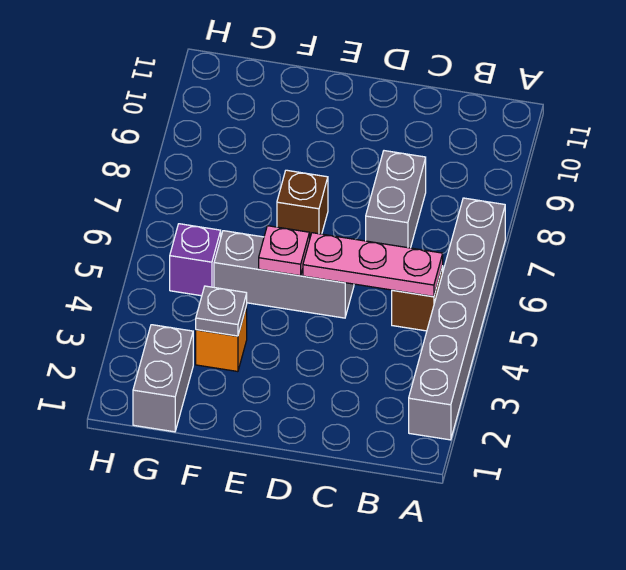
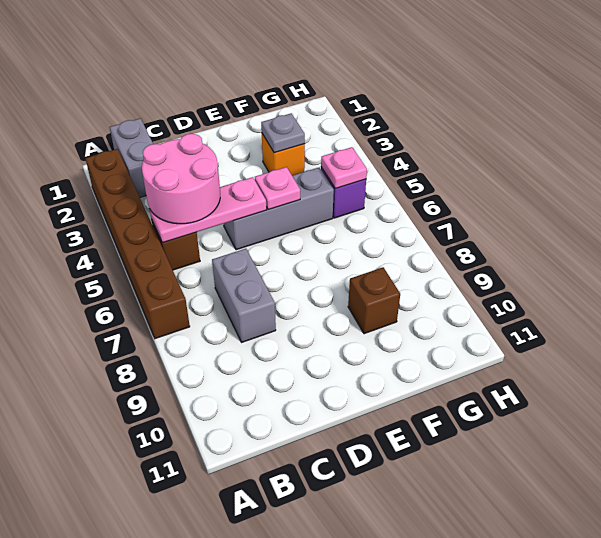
grey 1x6 brick [409,198,505,440] -> brown 1x6 brick [85,149,190,339]
none -> pink 2x2 round brick [142,134,220,224]
brown 1x1 brick [277,170,328,237] -> brown 1x1 brick moved to [348,267,400,334]
grey 1x2 brick [133,325,193,432] -> grey 1x2 brick moved to [110,118,153,197]
none -> pink 1x1 plate [321,147,367,189]

